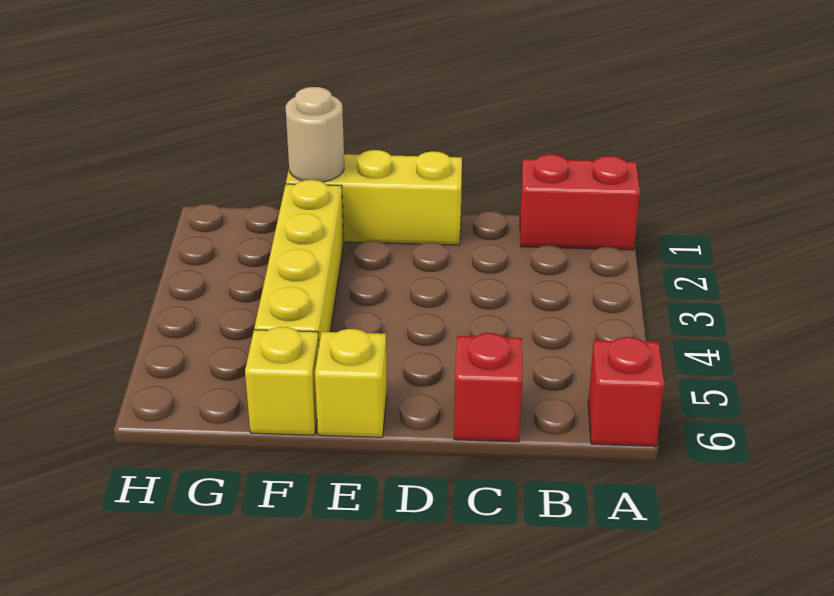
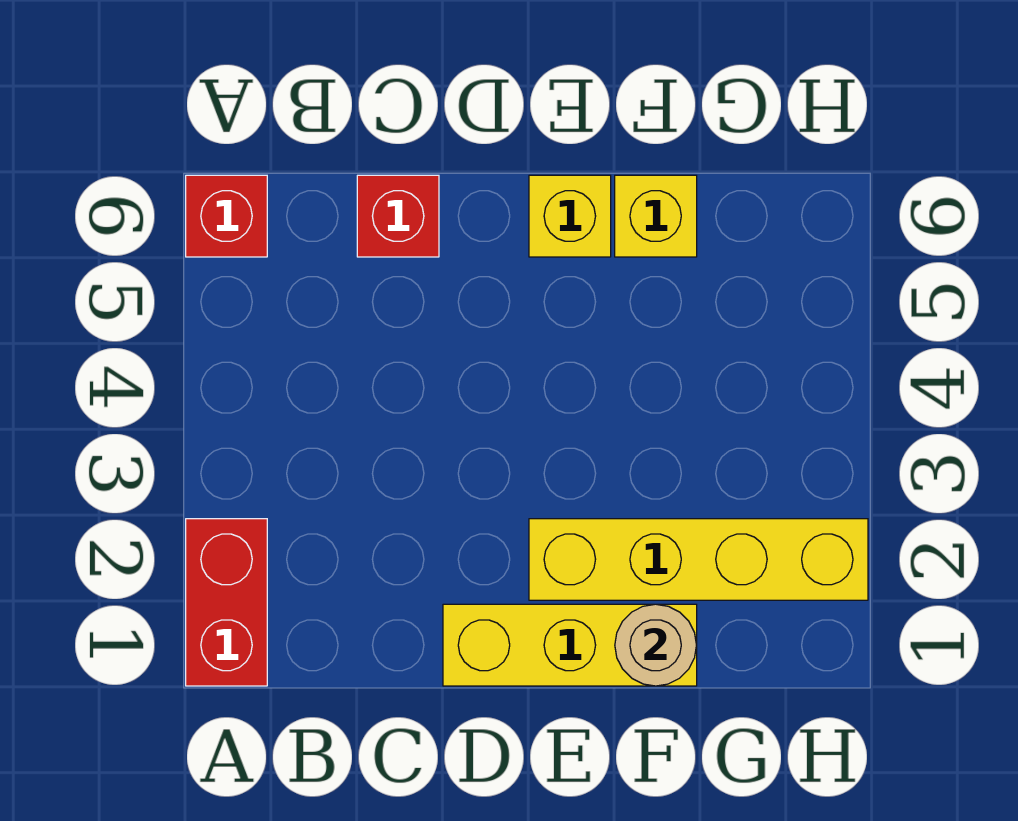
red 1x2 brick [520,154,640,250] -> red 1x2 brick turned to [186,519,267,686]
yellow 1x4 brick [254,180,344,343] -> yellow 1x4 brick turned to [529,519,868,600]

